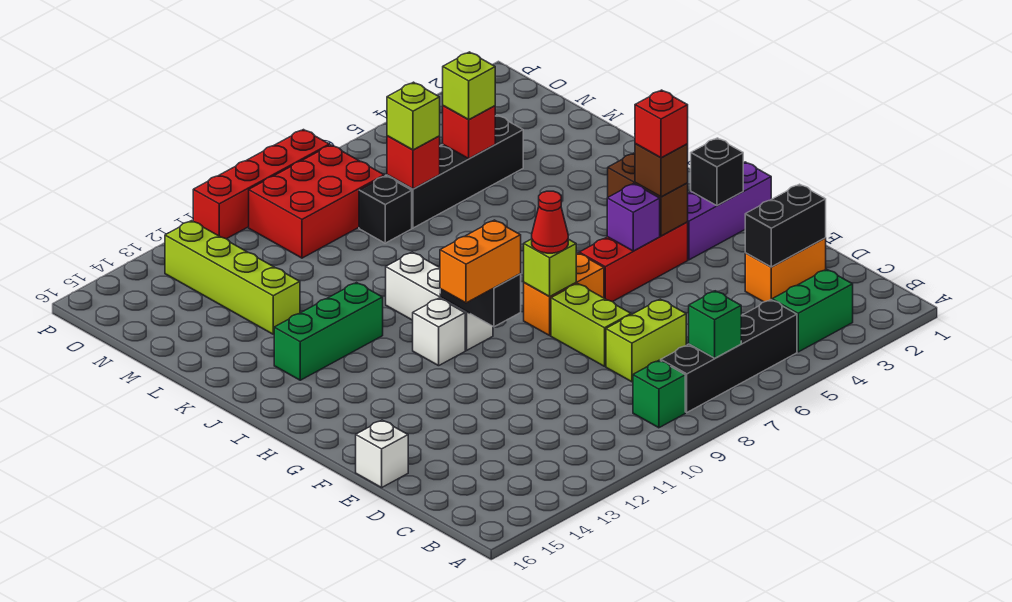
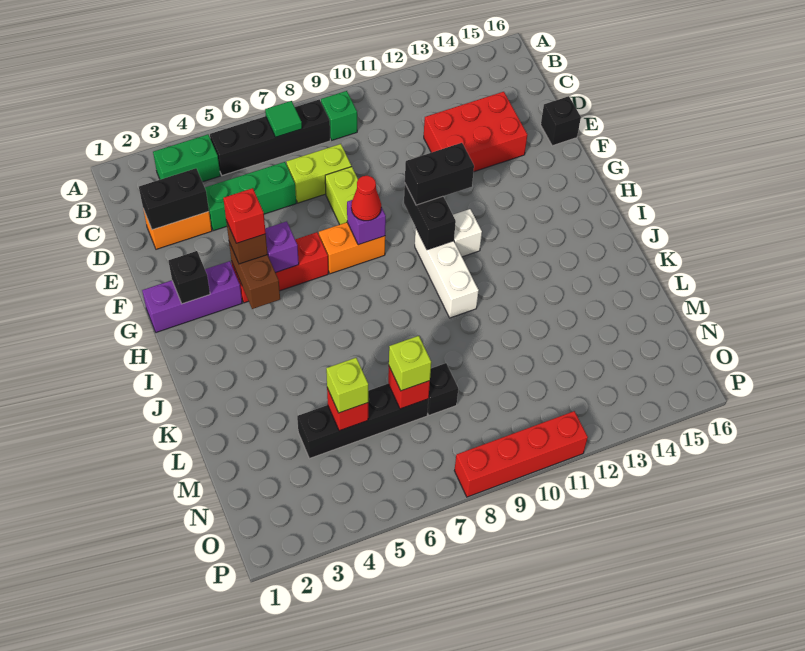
green 1x1 brick [689,291,741,358] -> green 1x1 tile [265,101,302,137]
white 1x1 brick [356,420,408,488] -> black 1x1 brick [541,96,581,146]
lime 1x1 brick [524,239,576,297] -> purple 1x1 brick [347,200,386,245]
orange 1x2 brick [440,220,521,303] -> black 1x2 brick [405,143,474,205]
green 1x3 brick [274,283,383,380] -> green 1x3 brick moved to [205,162,296,231]
lime 1x4 brick [165,221,300,334] -> none
red 2x3 brick [249,145,384,258] -> red 2x3 brick moved to [424,92,527,172]

